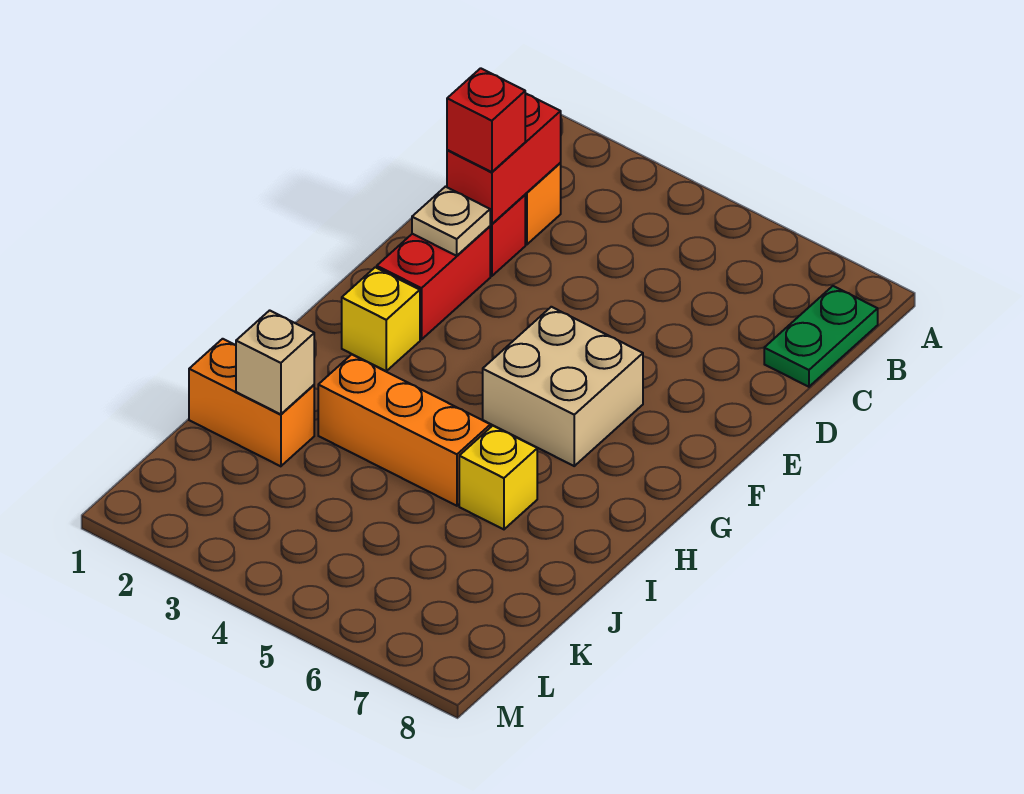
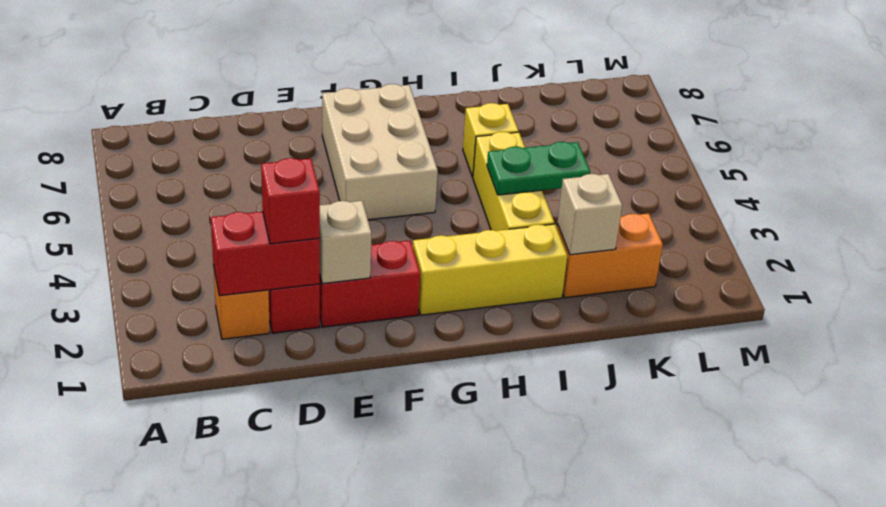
green 1x2 plate [764,286,878,387] -> green 1x2 plate moved to [487,142,590,195]
tan 1x1 plate [412,187,490,256] -> tan 1x1 brick [320,201,371,284]
tan 2x2 brick [483,307,643,466] -> tan 2x3 brick [322,84,438,220]
yellow 1x1 brick [342,267,420,371] -> yellow 1x3 brick [413,224,567,315]
orange 1x3 brick [318,355,490,506] -> yellow 1x3 brick [473,132,554,231]
orange 1x2 brick [189,339,314,466] -> orange 1x2 brick turned to [557,213,663,298]

